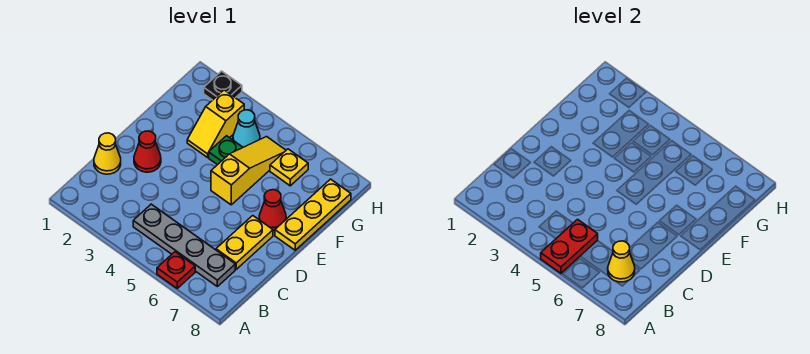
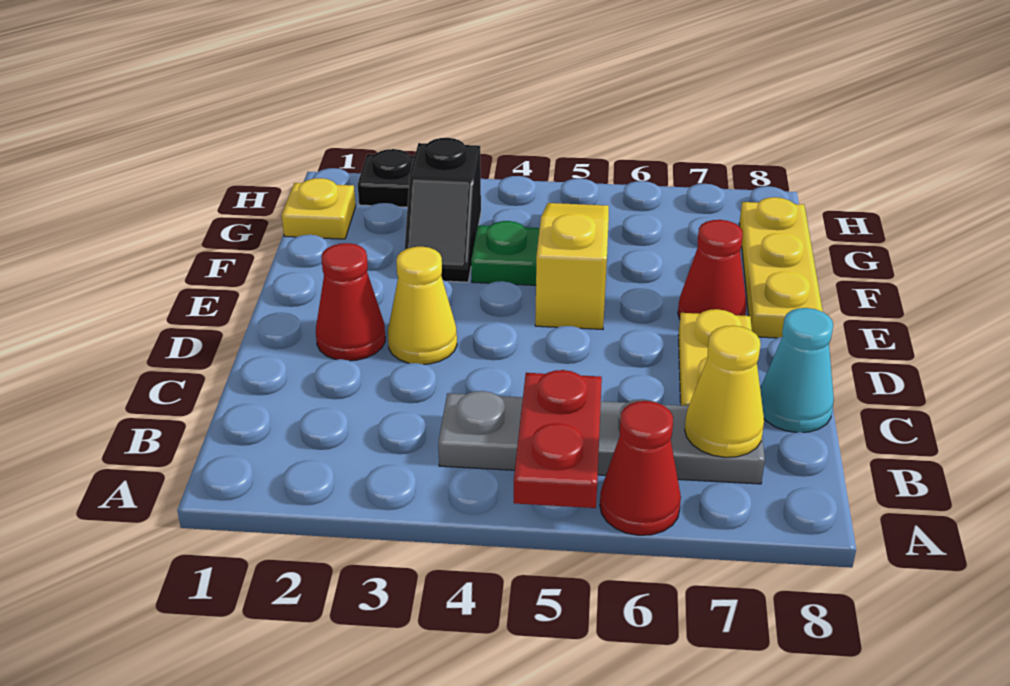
red 1x1 plate [157,252,195,288] -> red 1x1 cone [600,401,681,535]
yellow 1x1 cone [94,133,121,174] -> yellow 1x1 cone moved to [388,247,457,364]
yellow 1x2 slope [187,90,244,157] -> black 1x2 slope [405,138,481,282]
cyan 1x1 cone [233,110,260,147] -> cyan 1x1 cone moved to [760,308,834,432]
yellow 1x1 plate [270,149,308,186] -> yellow 1x1 plate moved to [282,178,356,239]

